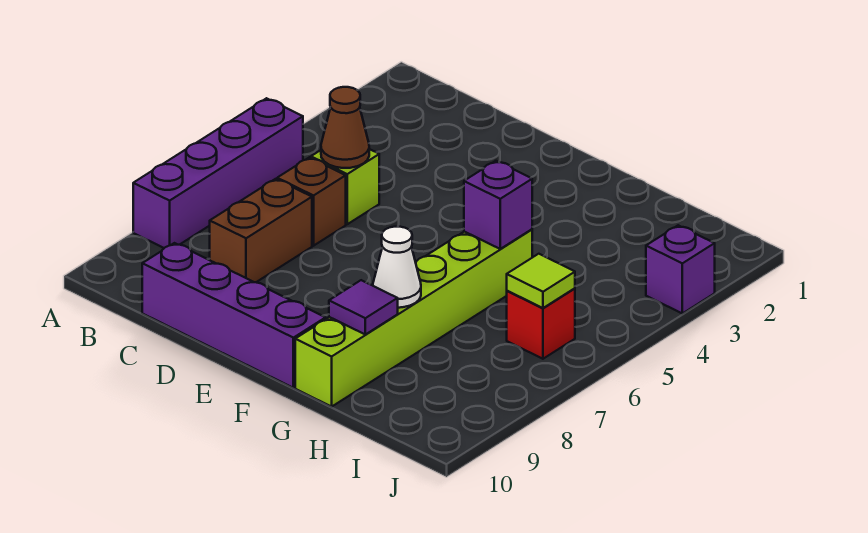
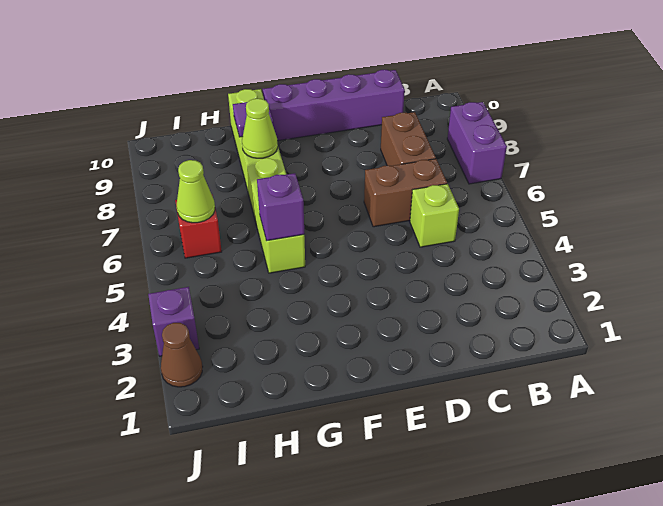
purple 1x4 brick [133,98,303,248] -> purple 1x2 brick [447,102,507,184]
brown 1x1 cone [321,87,369,168] -> brown 1x1 cone moved to [161,323,203,387]
brown 1x1 brick [277,157,346,246] -> brown 1x2 brick [364,159,447,227]
white 1x1 cone [373,227,421,308] -> lime 1x1 cone [242,99,278,158]
lime 1x1 tile [507,254,575,308] -> lime 1x1 cone [177,160,215,223]

